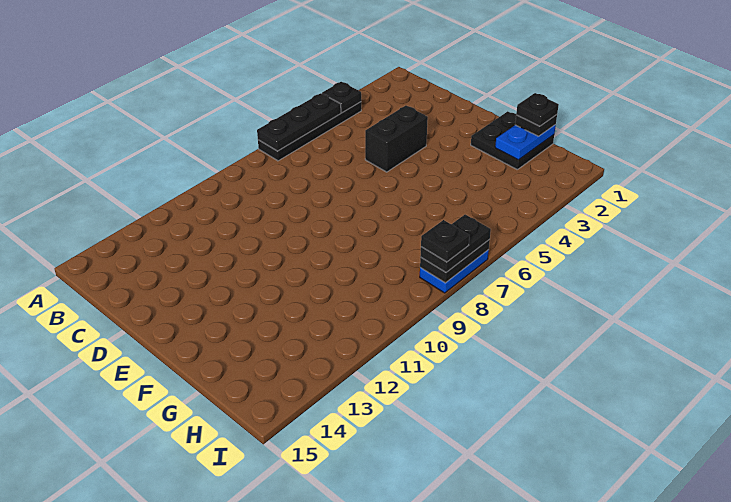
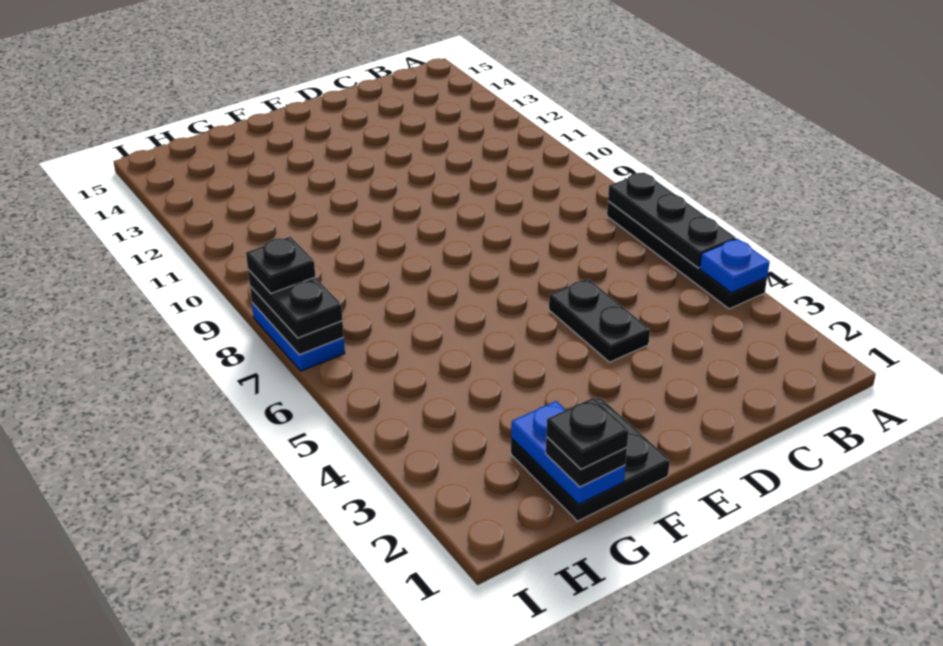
black 1x1 plate [322,82,361,113] -> blue 1x1 plate [700,239,770,293]
black 1x2 brick [365,106,428,172] -> black 1x2 plate [549,279,650,362]

